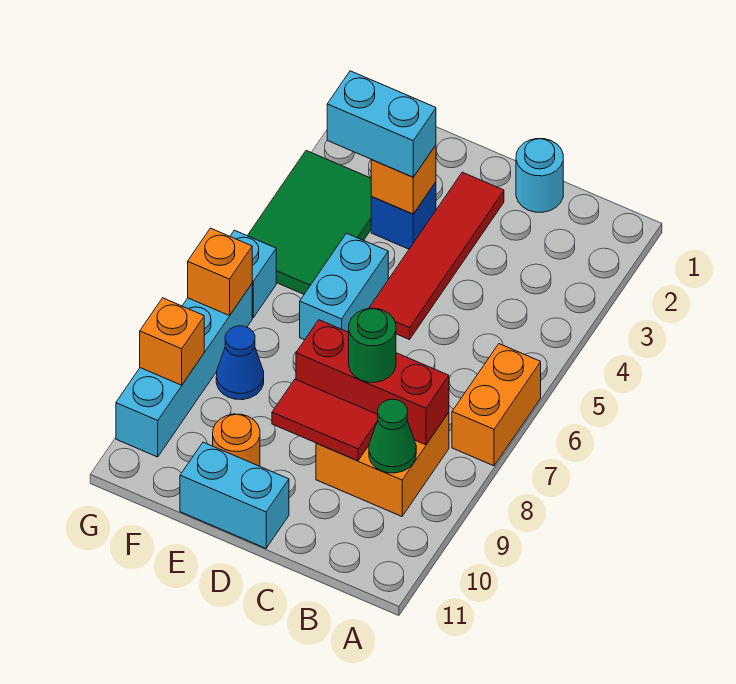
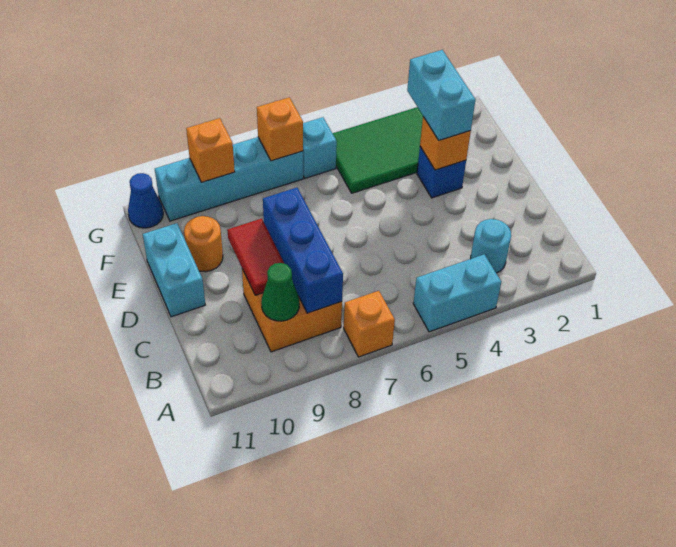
orange 1x2 brick [452,344,541,466] -> orange 1x1 brick [344,291,395,357]
red 1x3 brick [296,320,449,445] -> blue 1x3 brick [263,188,343,313]
cyan 1x1 round brick [516,139,563,212] -> cyan 1x1 round brick moved to [471,219,511,273]
green 1x1 round brick [349,308,396,382] -> none
red 1x4 tile [369,172,504,340] -> none
cyan 1x2 brick [300,233,388,340] -> cyan 1x2 brick moved to [413,254,501,332]
blue 1x1 cone [216,326,264,400] -> blue 1x1 cone moved to [128,173,163,228]

